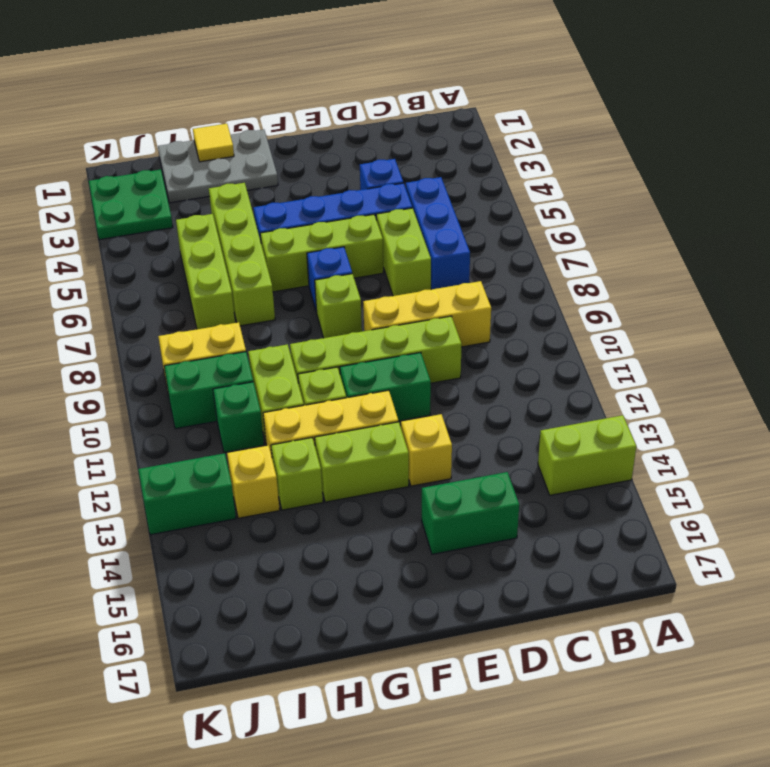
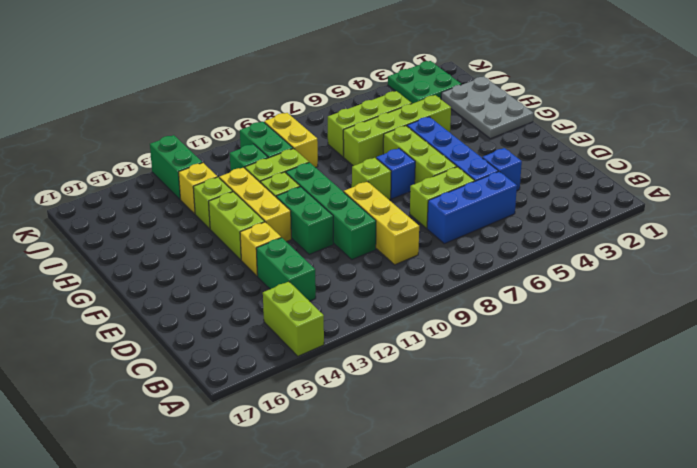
lime 1x4 brick [290,316,462,383] -> green 1x4 brick [286,163,376,260]
green 1x2 brick [422,472,519,554] -> green 1x2 brick moved to [256,238,316,301]
yellow 1x1 tile [193,124,234,162] -> none

